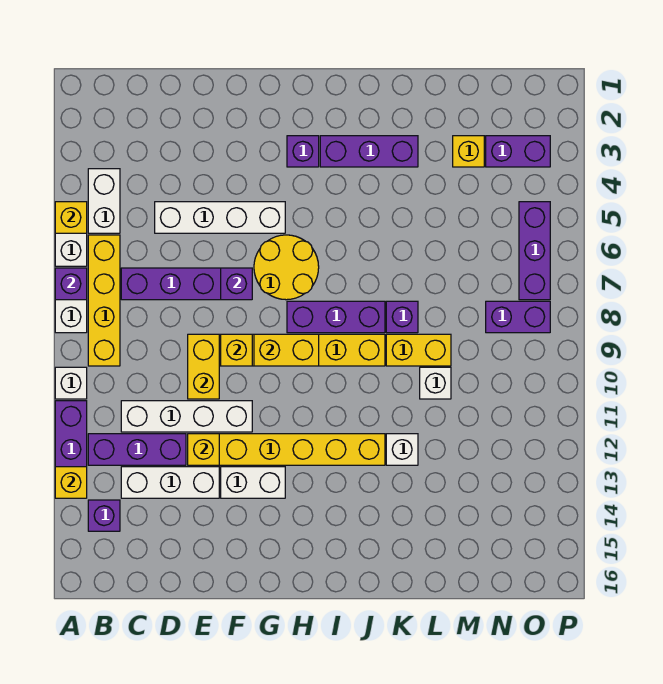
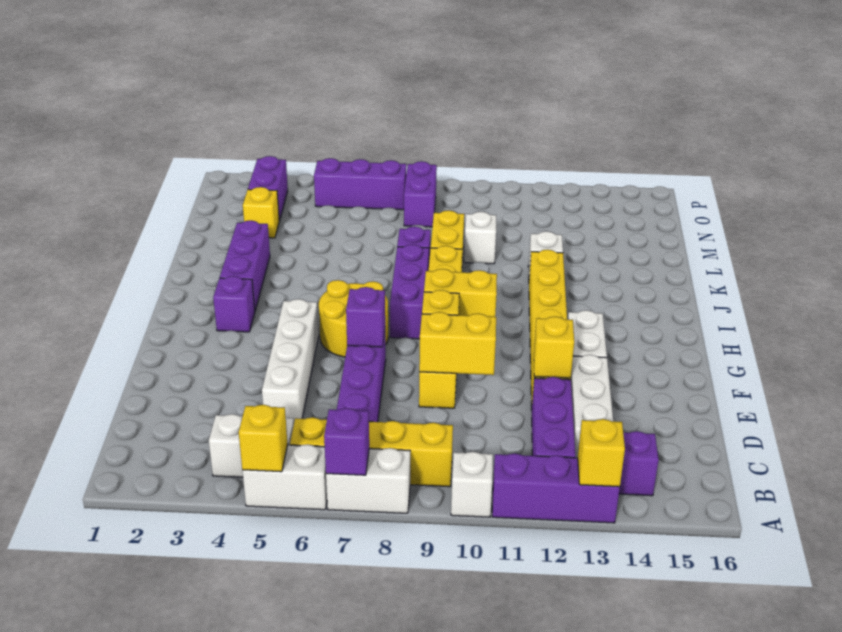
white 1x4 brick [121,401,252,432] -> none
yellow 1x2 brick [254,334,319,366] -> yellow 1x2 brick turned to [424,269,497,317]

